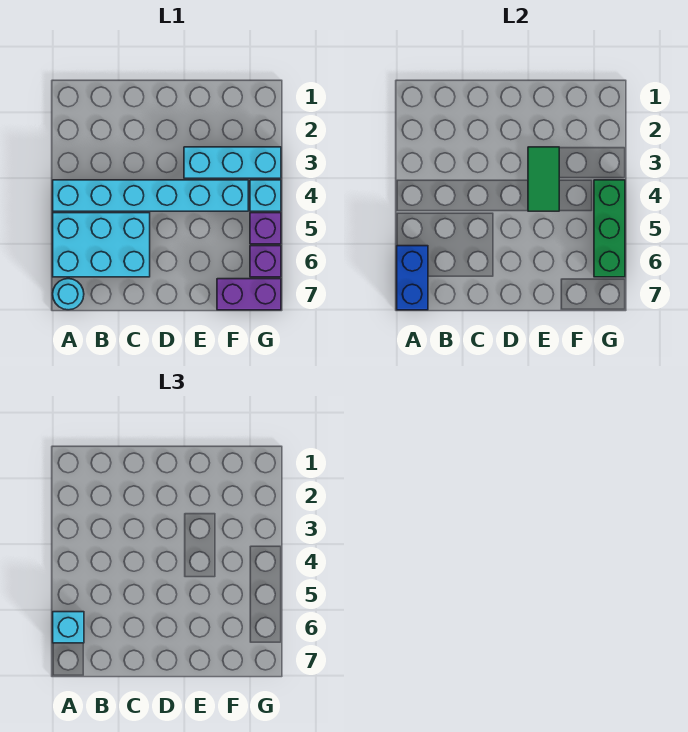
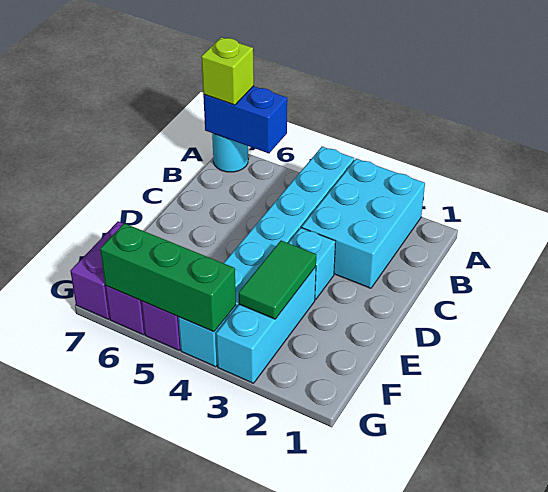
cyan 2x3 brick [53,213,150,277] -> cyan 2x3 brick moved to [302,159,425,288]
cyan 1x1 brick [53,612,84,643] -> cyan 1x1 brick moved to [289,228,335,300]
none -> lime 1x1 brick [201,37,254,105]
green 1x2 tile [528,147,559,211] -> green 1x2 tile turned to [239,241,316,319]

